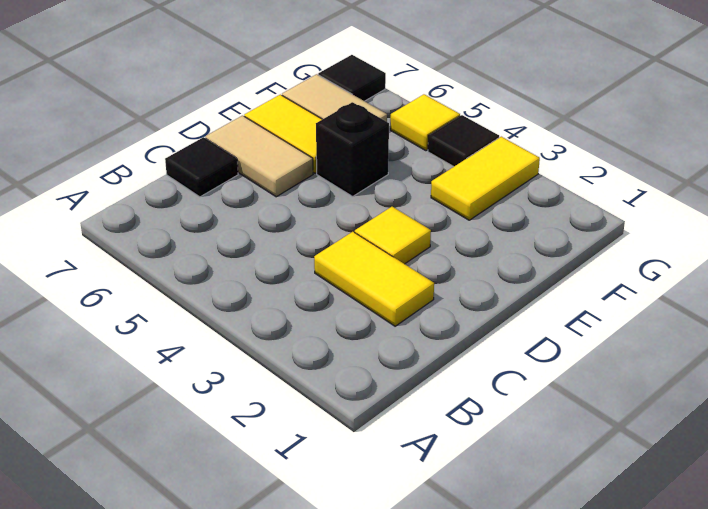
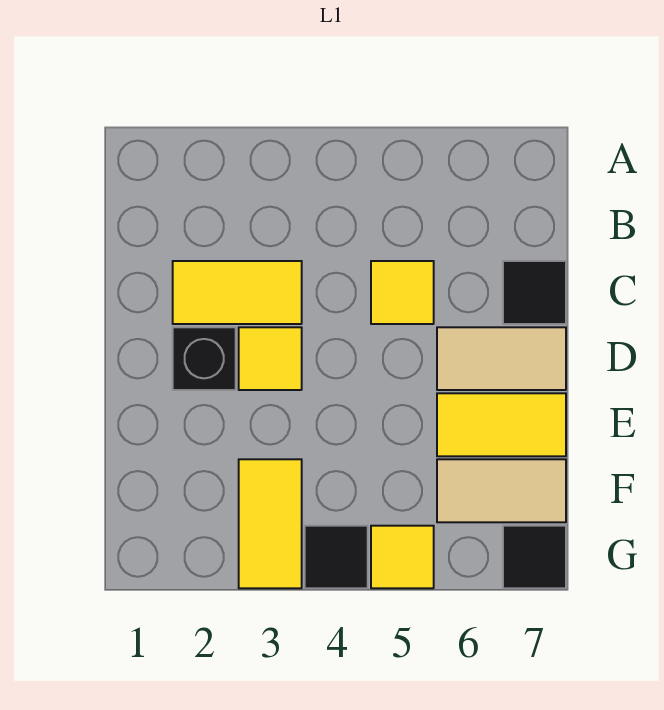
none -> yellow 1x1 tile [371,261,434,324]
black 1x1 brick [316,102,389,196] -> black 1x1 brick moved to [173,327,236,390]

